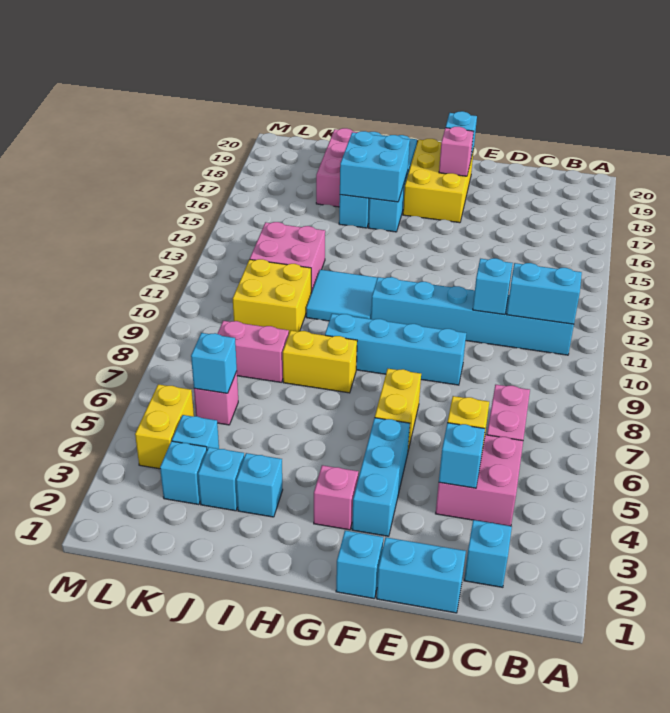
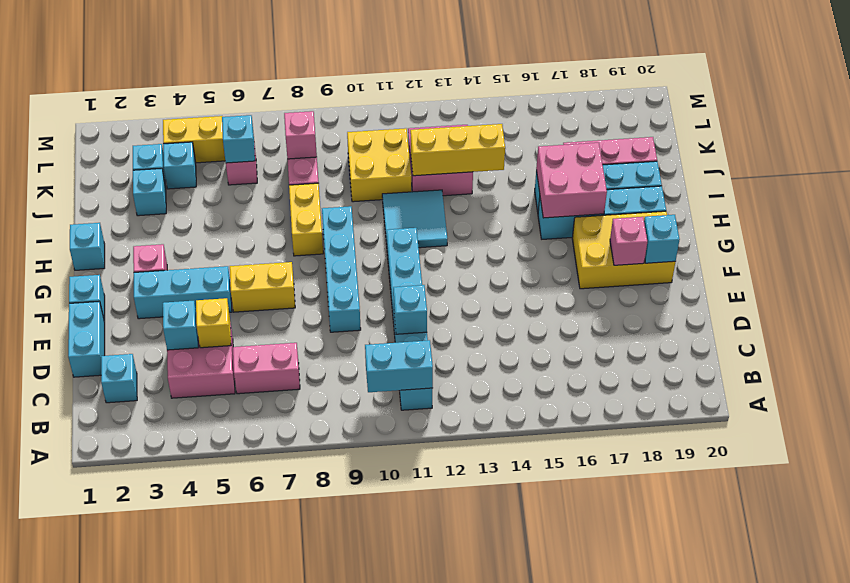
cyan 1x2 brick [507,263,582,324] -> cyan 1x2 brick turned to [365,340,433,392]
cyan 2x2 brick [340,131,410,202] -> pink 2x2 brick [536,143,607,218]
cyan 1x1 brick [236,453,283,517] -> cyan 1x1 brick moved to [70,223,105,270]
none -> yellow 1x3 brick [410,124,505,176]
none -> pink 1x1 brick [284,111,317,159]

